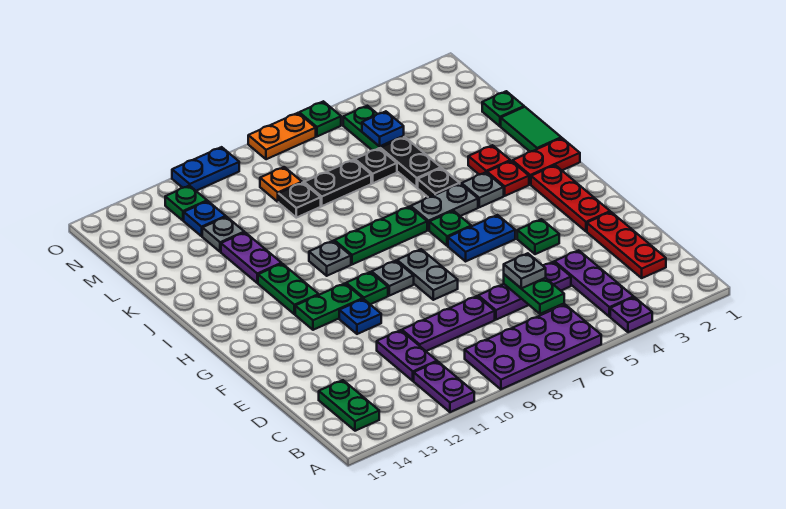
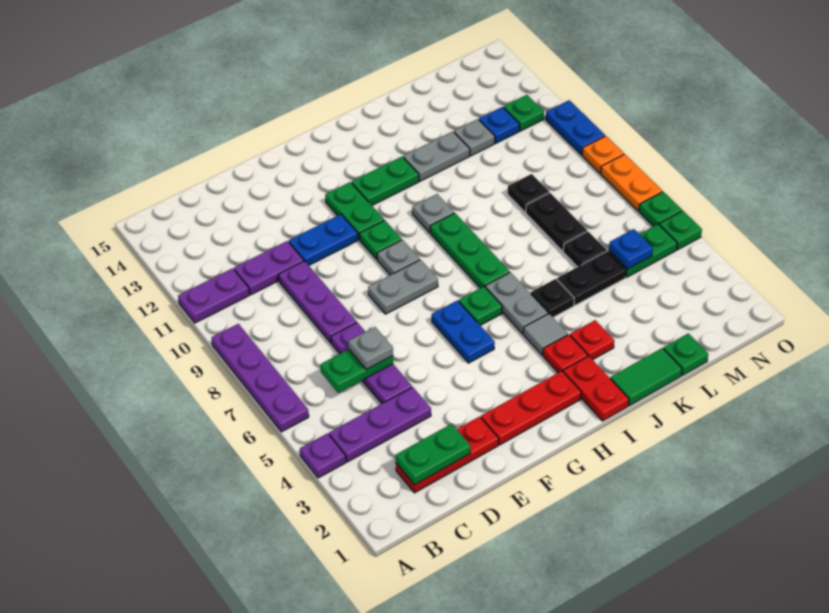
purple 2x4 plate [465,305,601,389] -> purple 1x4 plate [212,324,309,432]
green 1x2 plate [319,380,379,431] -> green 1x2 plate moved to [396,424,471,485]
green 1x1 plate [517,219,559,254] -> green 1x1 plate moved to [659,211,702,250]
blue 1x1 plate [339,299,381,334] -> blue 1x2 plate [289,214,358,265]
grey 1x1 plate [462,172,504,207] -> grey 1x1 tile [523,314,568,355]
purple 1x2 plate [221,232,281,283] -> grey 1x2 plate [403,131,470,181]
orange 1x1 plate [260,167,302,202] -> orange 1x1 plate moved to [582,136,624,173]

